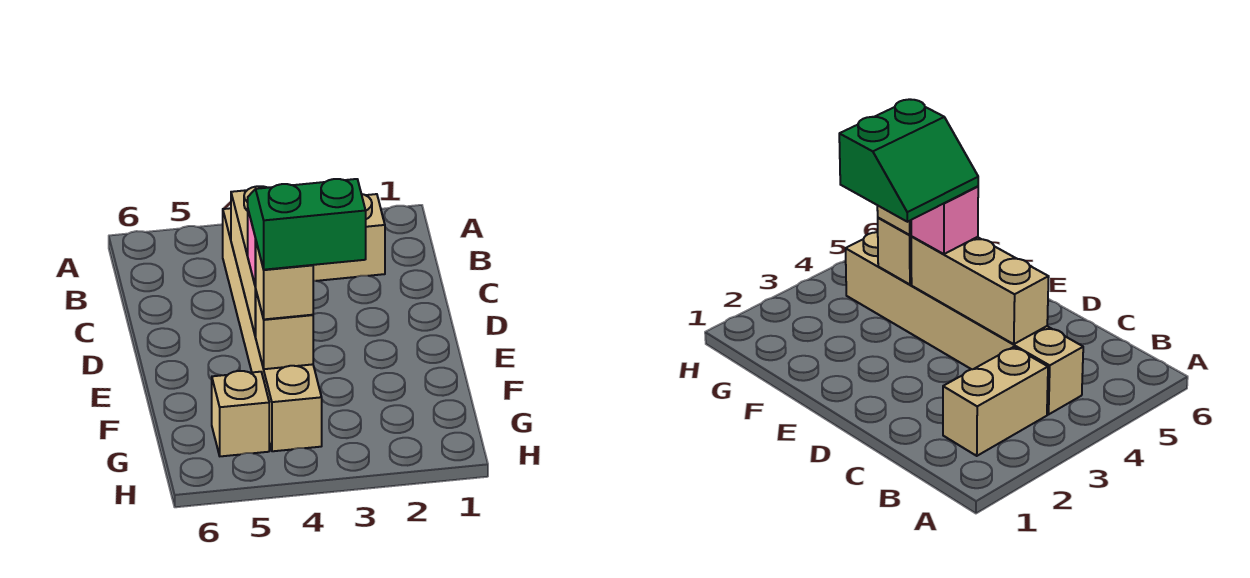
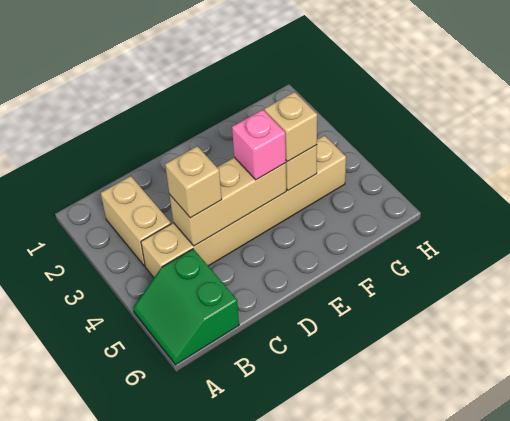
green 2x2 slope [248,179,366,270] -> green 2x2 slope moved to [133,249,239,365]
tan 1x1 brick [212,371,269,456] -> tan 1x1 brick moved to [165,146,222,218]

